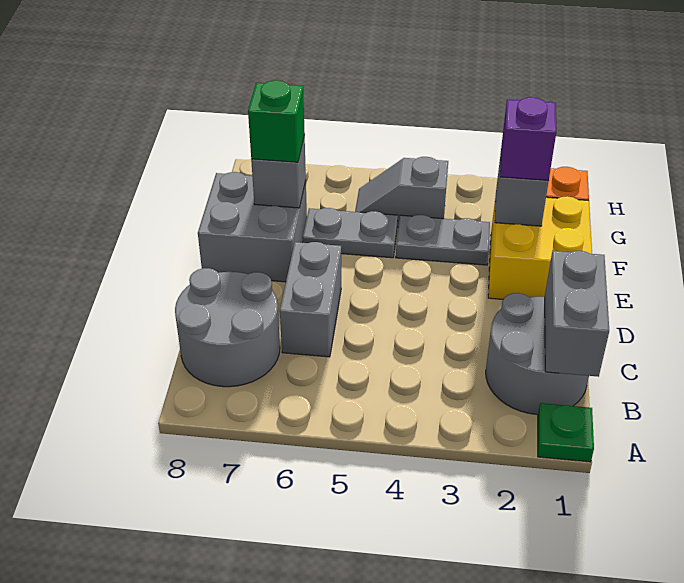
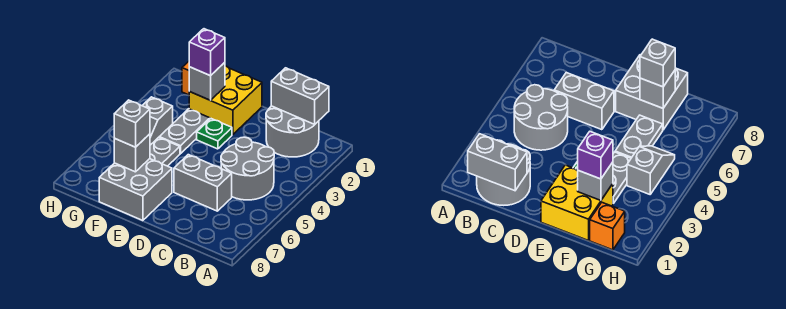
green 1x1 plate [538,403,594,462] -> green 1x1 plate moved to [197,119,232,149]
grey 2x2 round brick [175,268,280,387] -> grey 2x2 round brick moved to [221,137,274,200]
green 1x1 brick [248,80,305,162] -> grey 1x1 brick [114,100,150,147]

